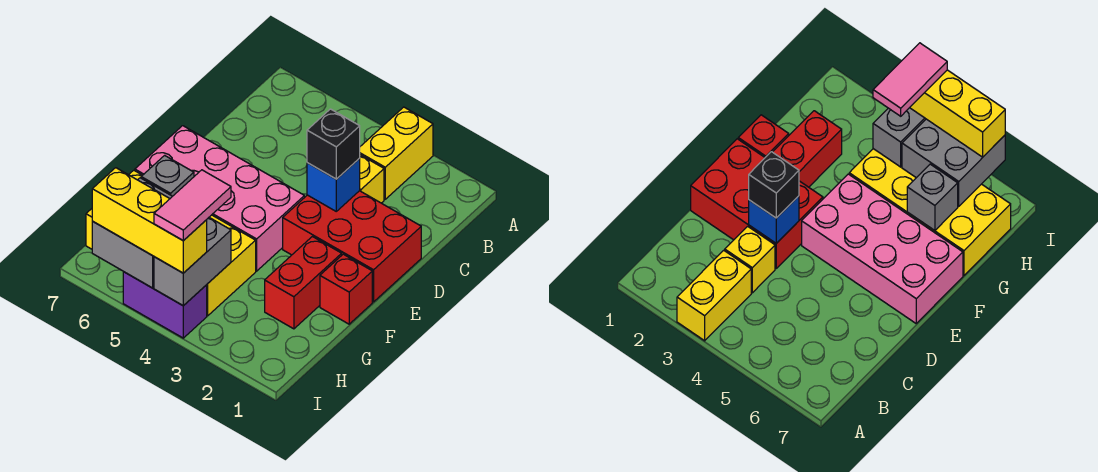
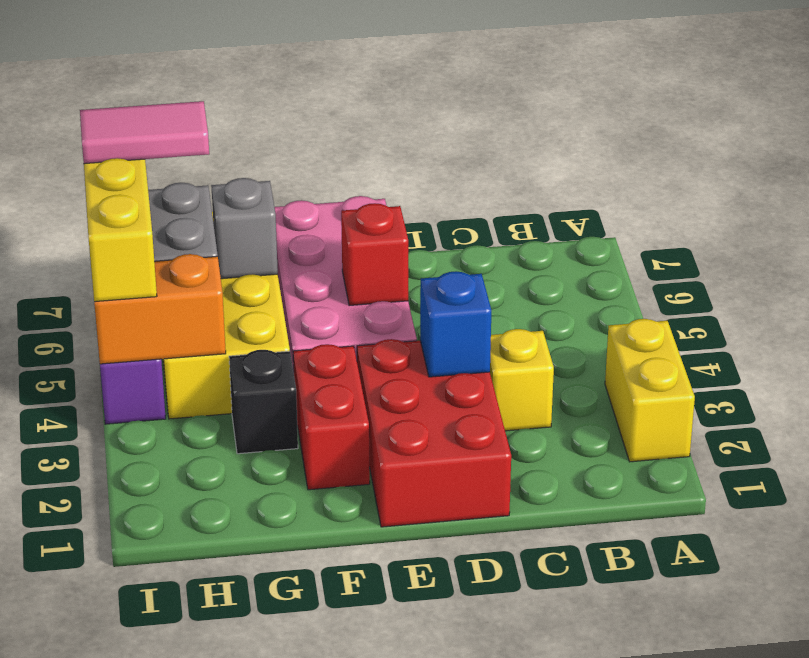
yellow 1x2 brick [360,107,433,199] -> yellow 1x2 brick turned to [605,319,695,462]
black 1x1 brick [307,109,360,179] -> black 1x1 brick moved to [229,350,298,454]
red 1x1 brick [320,254,372,324] -> red 1x1 brick moved to [341,203,408,306]
red 1x2 brick [265,237,342,329] -> red 1x2 brick turned to [293,344,370,490]
grey 1x2 brick [154,217,231,306] -> orange 1x2 brick [94,254,226,364]
pink 1x2 tile [154,170,231,241] -> pink 1x2 tile moved to [80,101,209,164]

